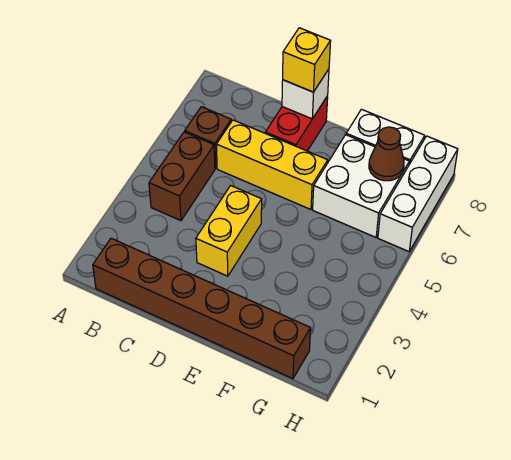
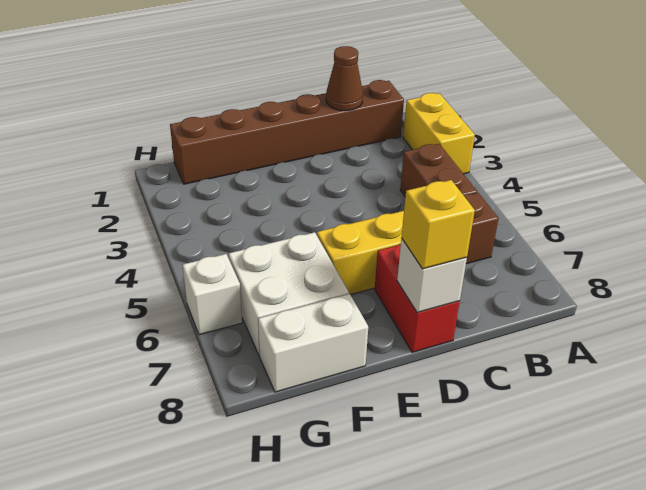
yellow 1x2 brick [196,186,262,276] -> yellow 1x2 brick moved to [403,93,475,174]
brown 1x1 cone [369,127,404,181] -> brown 1x1 cone moved to [326,46,363,111]
white 1x3 brick [378,136,458,252] -> white 1x1 brick [183,254,242,335]

